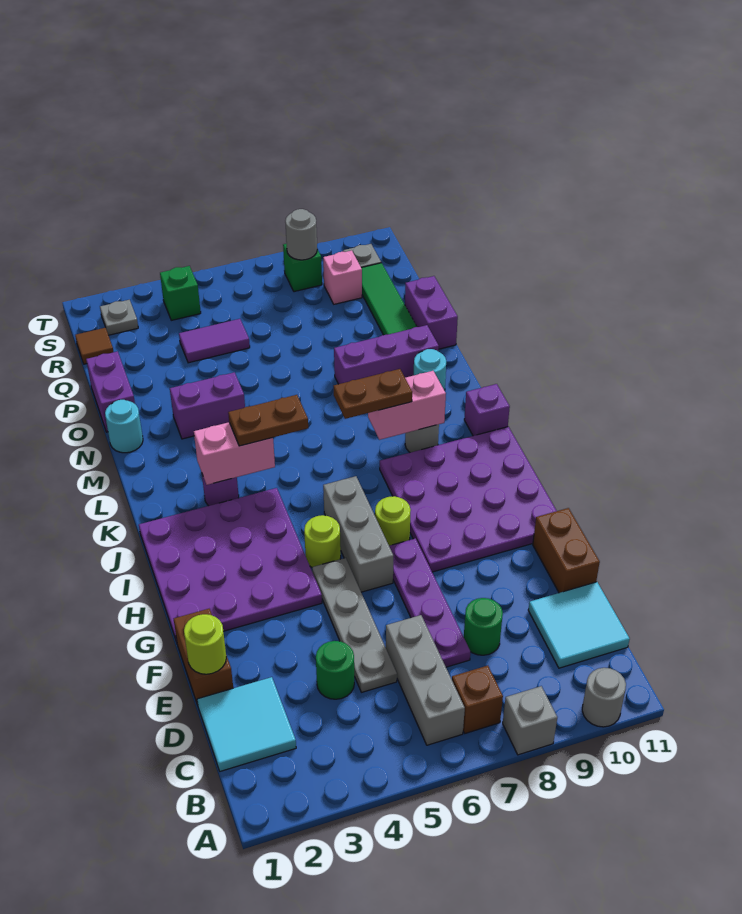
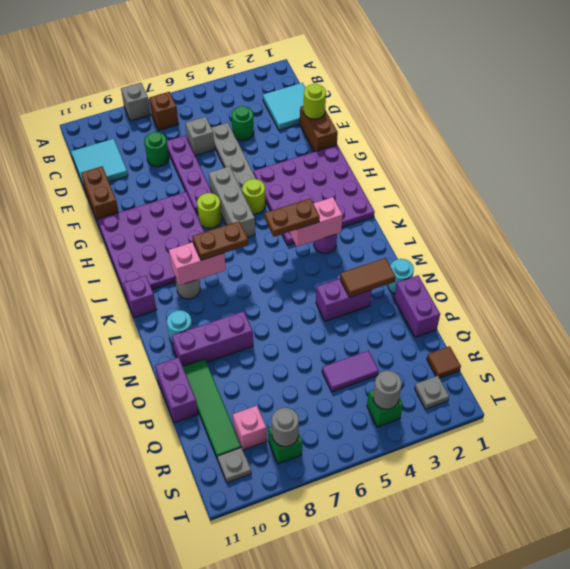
grey 1x1 round brick [582,668,626,727] -> grey 1x1 round brick moved to [373,371,402,409]
grey 1x3 brick [386,615,465,745] -> grey 1x1 brick [185,117,215,156]
none -> brown 1x2 tile [340,258,396,297]

